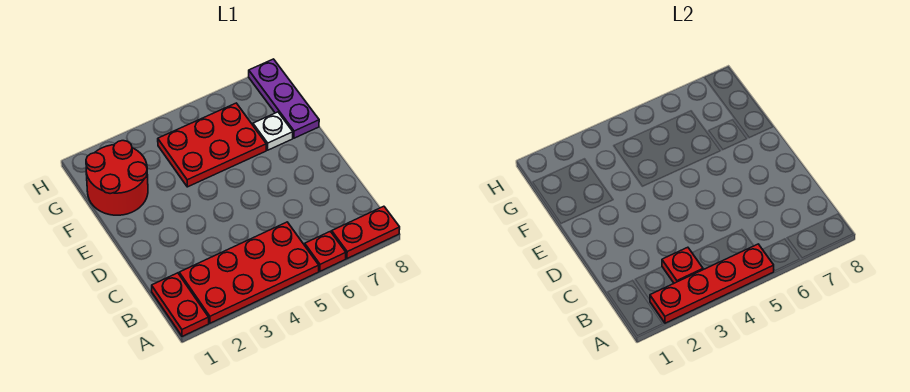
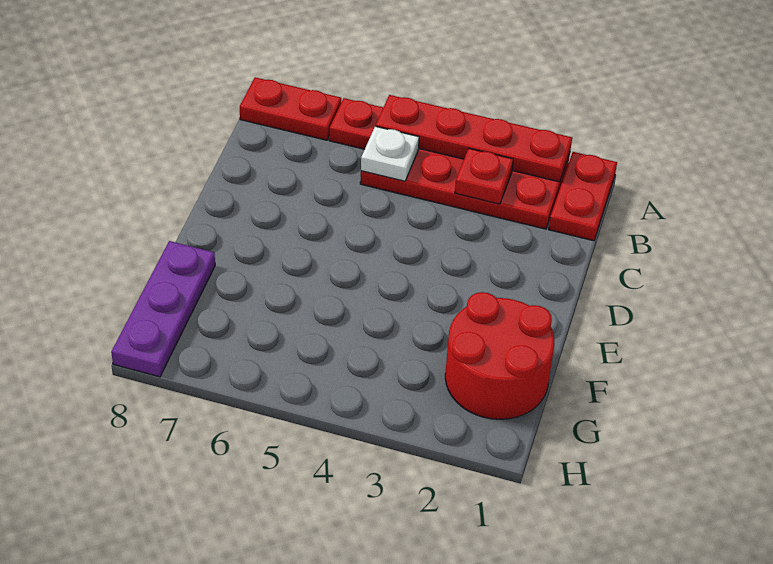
red 2x3 plate [158,103,266,187] -> none
white 1x1 plate [253,112,293,150] -> white 1x1 plate moved to [361,126,419,181]

